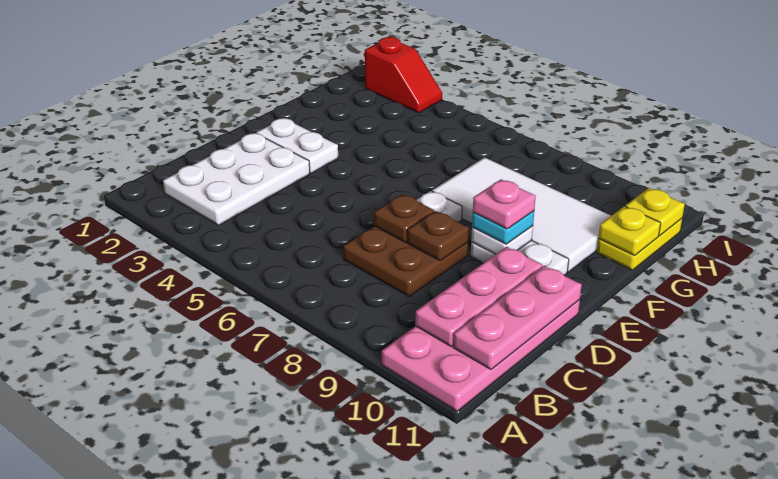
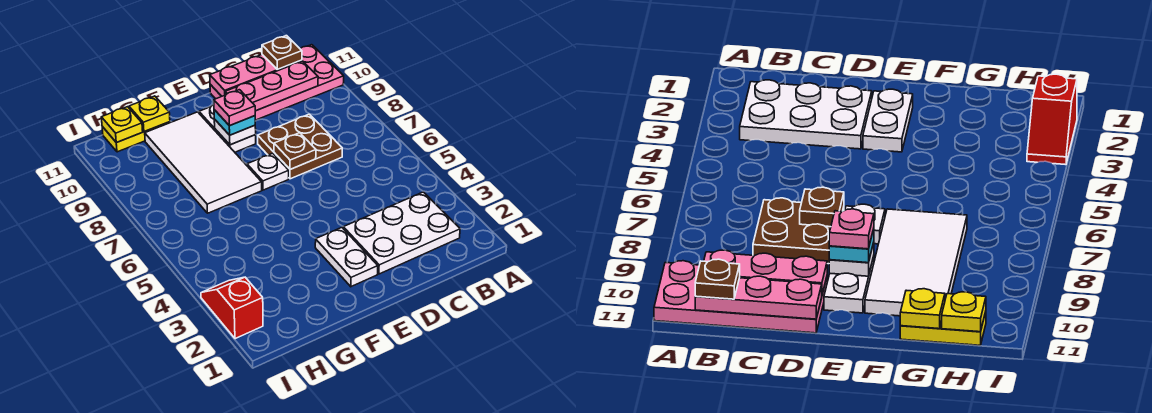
brown 1x1 plate [407,211,469,261] -> brown 1x1 plate moved to [262,36,302,69]

